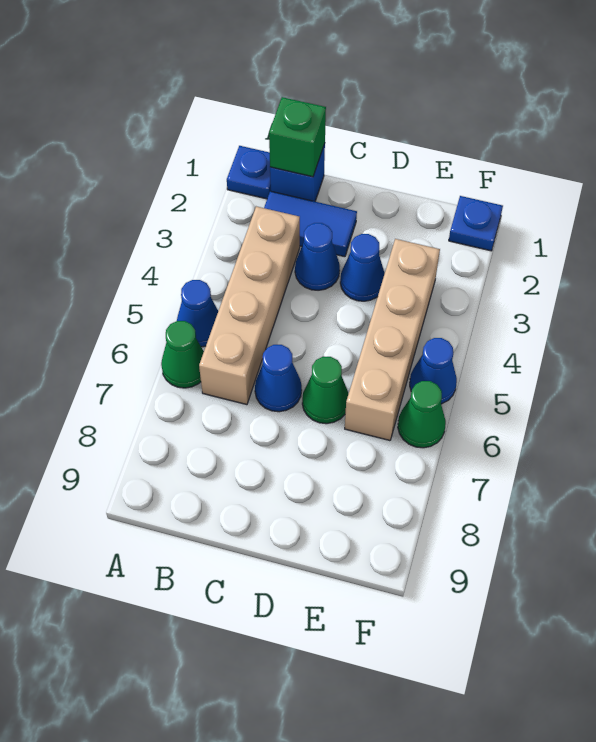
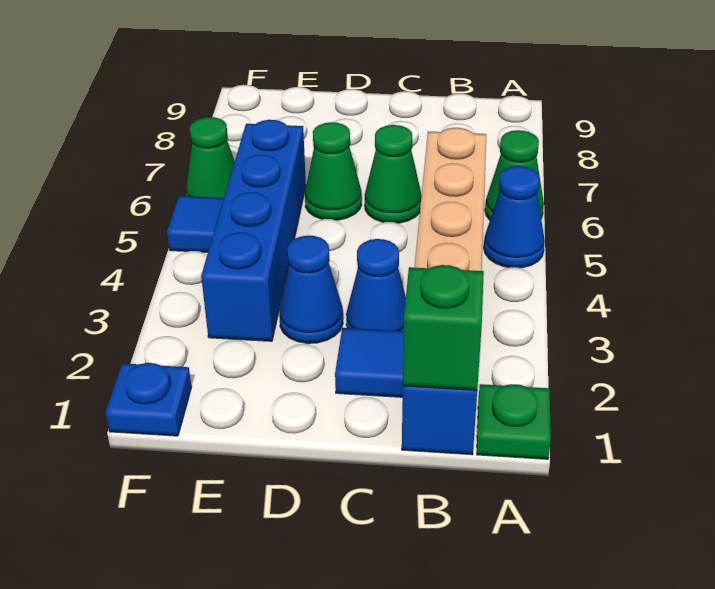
blue 1x1 plate [227,146,271,199] -> green 1x1 plate [477,384,551,459]
blue 1x1 cone [255,345,302,412] -> green 1x1 cone [365,125,422,223]
tan 1x4 brick [345,239,440,440] -> blue 1x4 brick [201,120,306,341]
blue 1x1 cone [410,338,457,404] -> blue 1x1 tile [167,196,224,252]

